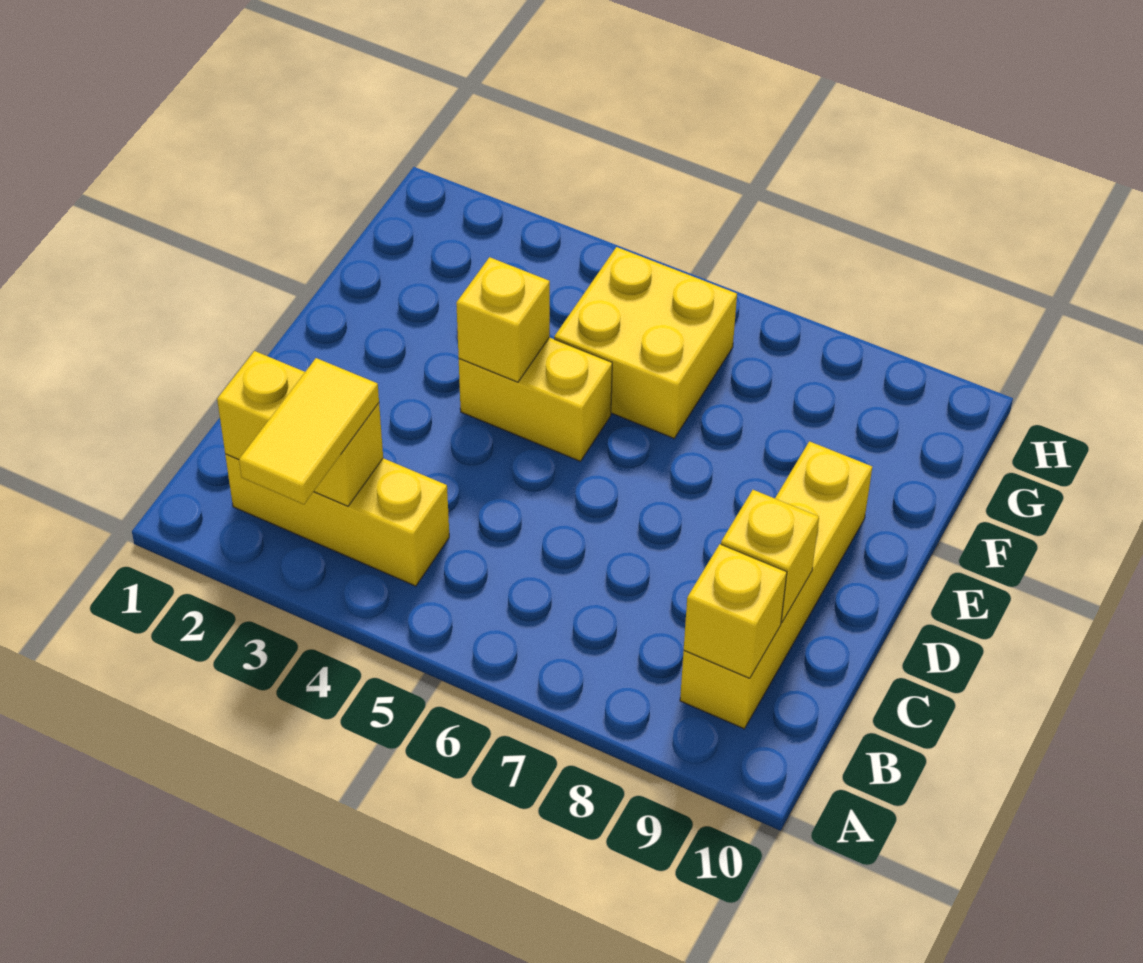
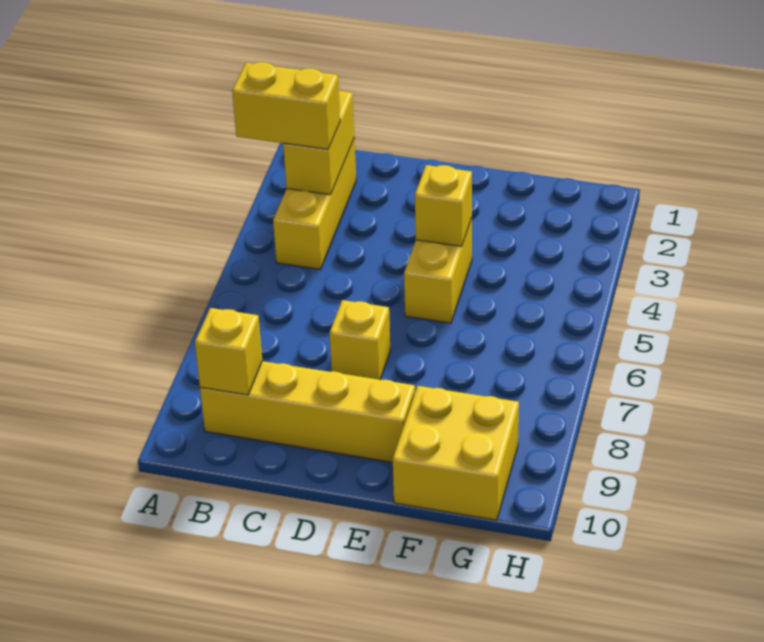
yellow 1x2 tile [239,358,379,504] -> yellow 1x2 brick [232,62,340,149]
yellow 1x1 brick [721,490,819,622] -> yellow 1x1 brick moved to [330,300,390,380]
yellow 2x2 brick [554,247,737,438] -> yellow 2x2 brick moved to [393,386,519,520]

